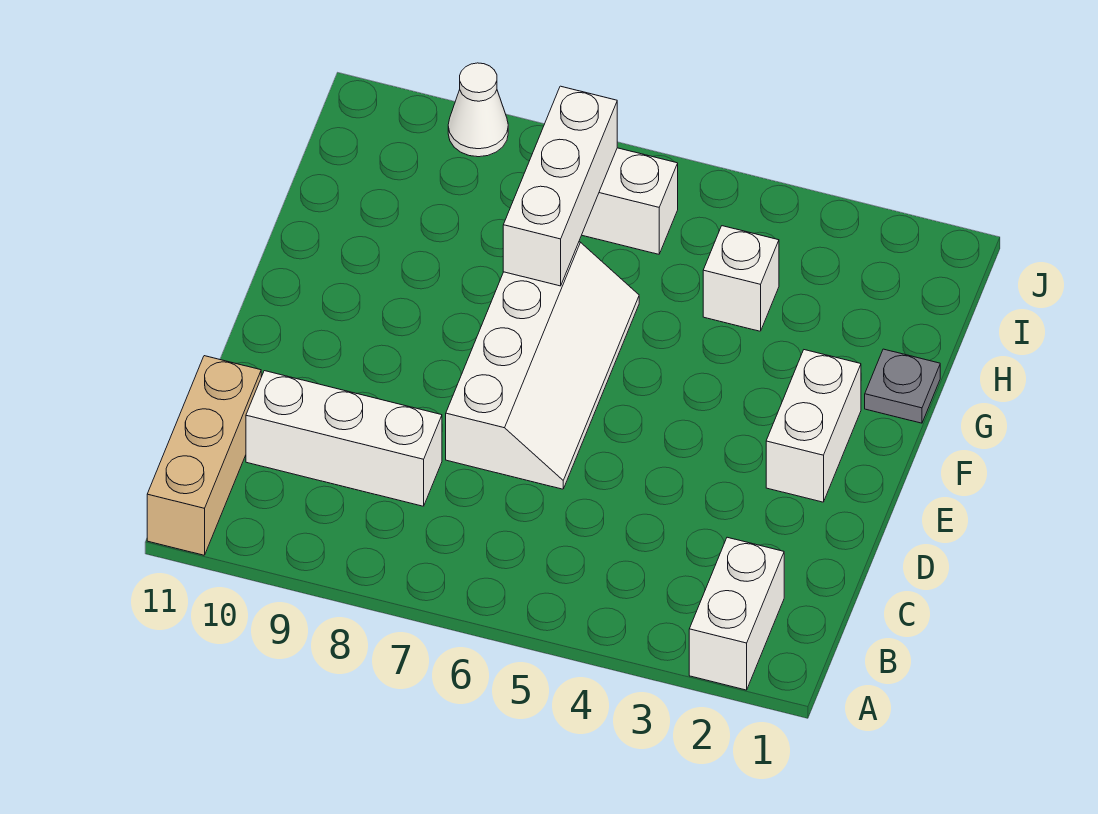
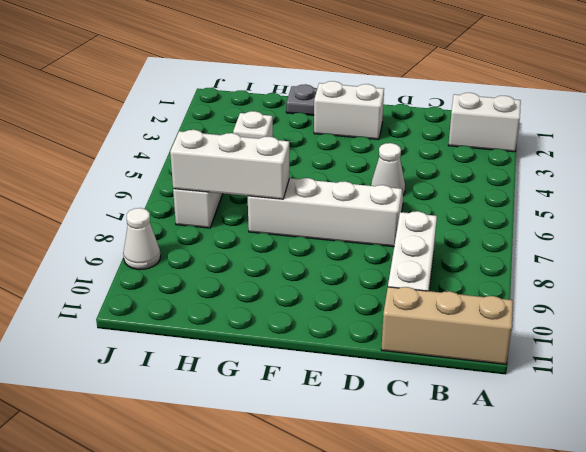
none -> white 1x1 cone [371,143,405,195]

